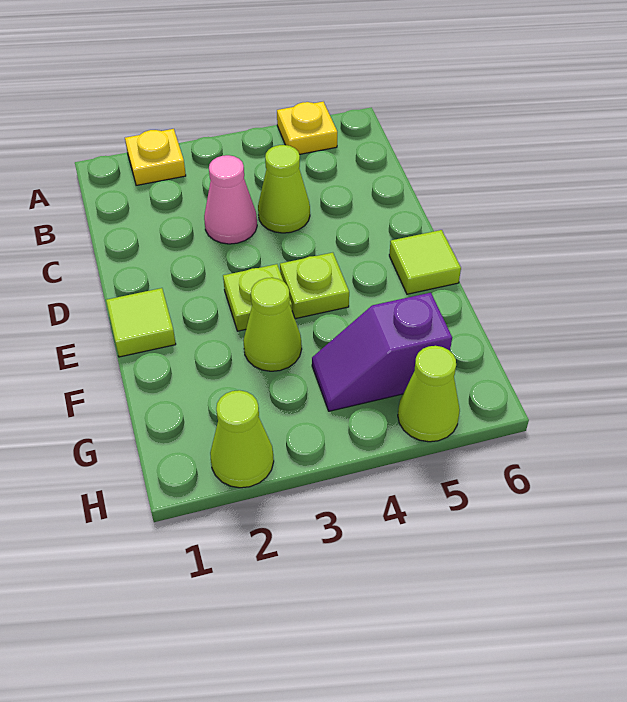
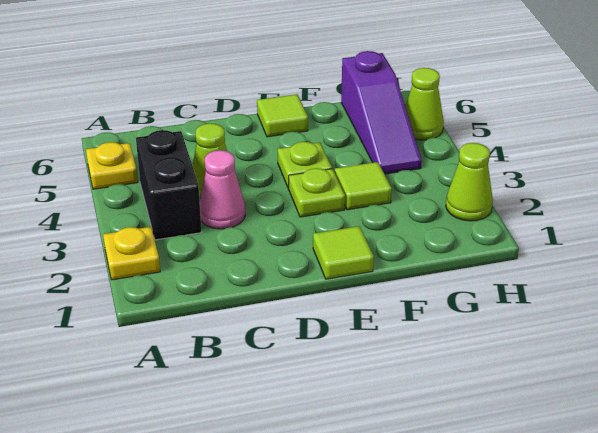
none -> black 1x2 brick [136,130,201,240]
lime 1x1 cone [243,278,302,371] -> lime 1x1 tile [335,162,392,210]
purple 1x2 slope [312,293,452,411] -> purple 1x3 slope [341,51,422,174]

